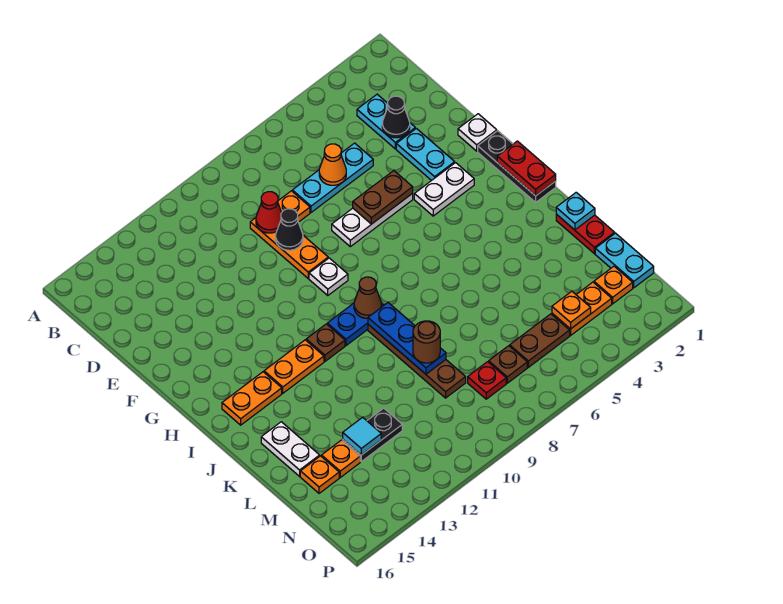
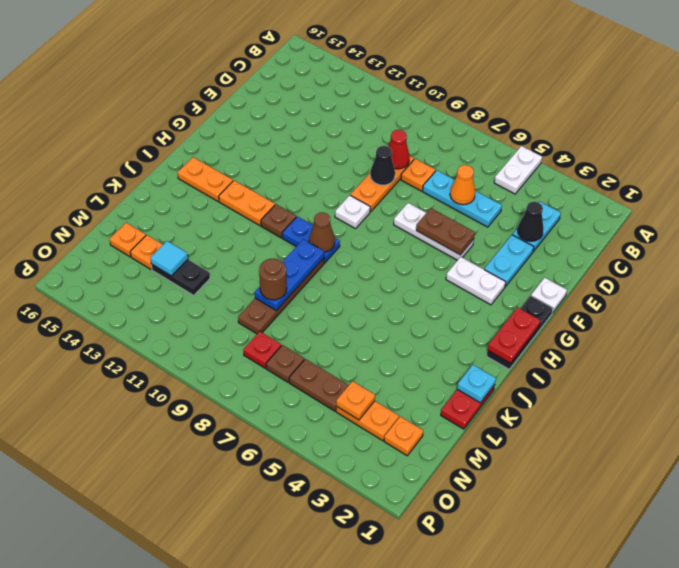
white 1x2 plate [261,422,320,476] -> white 1x2 plate moved to [494,146,542,194]
cyan 1x2 plate [595,233,654,288] -> none

